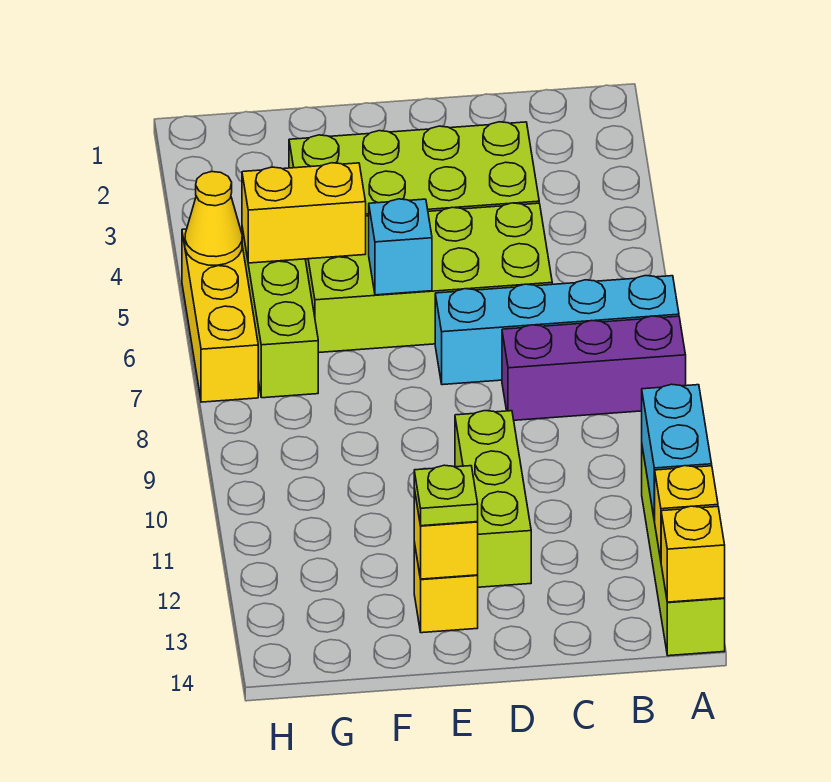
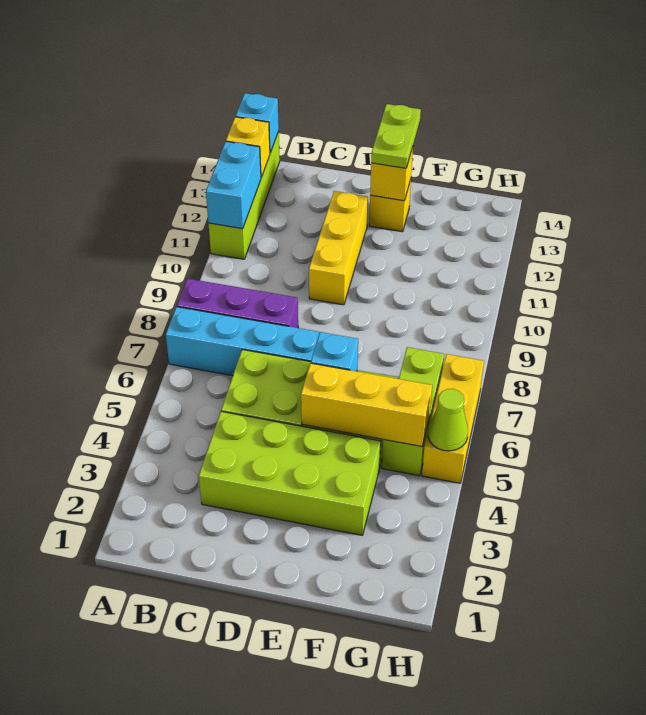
yellow 1x1 brick [661,506,725,602] -> cyan 1x1 brick [236,93,279,153]
lime 1x3 brick [455,411,531,587] -> yellow 1x3 brick [309,191,368,305]
lime 1x1 plate [414,465,478,526] -> lime 1x2 plate [371,104,421,168]
yellow 1x2 brick [242,163,366,263] -> yellow 1x3 brick [301,363,432,447]
yellow 1x1 cone [185,172,242,265] -> lime 1x1 cone [428,389,468,451]

